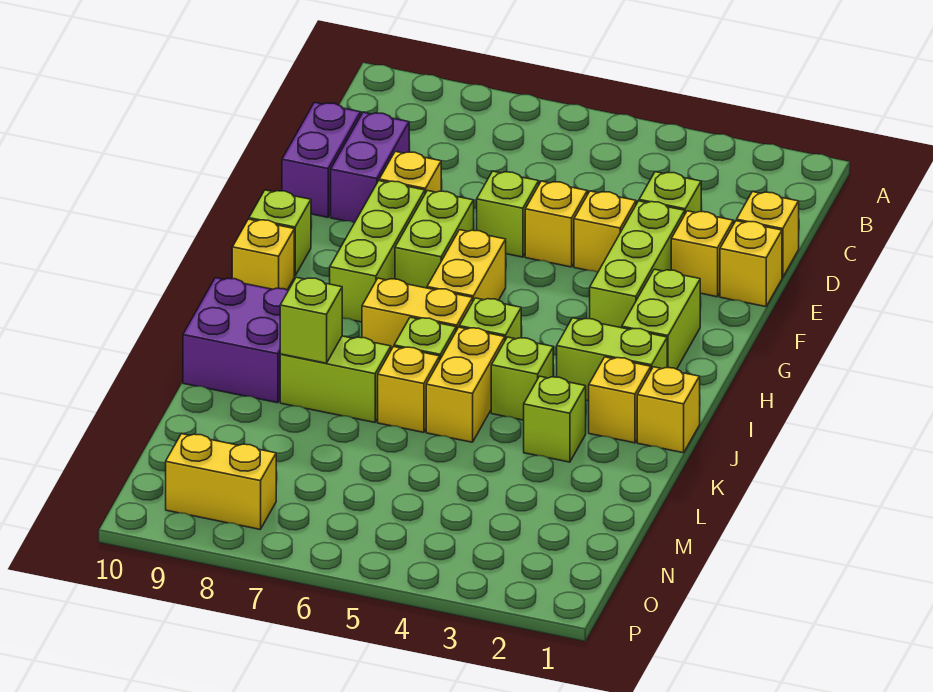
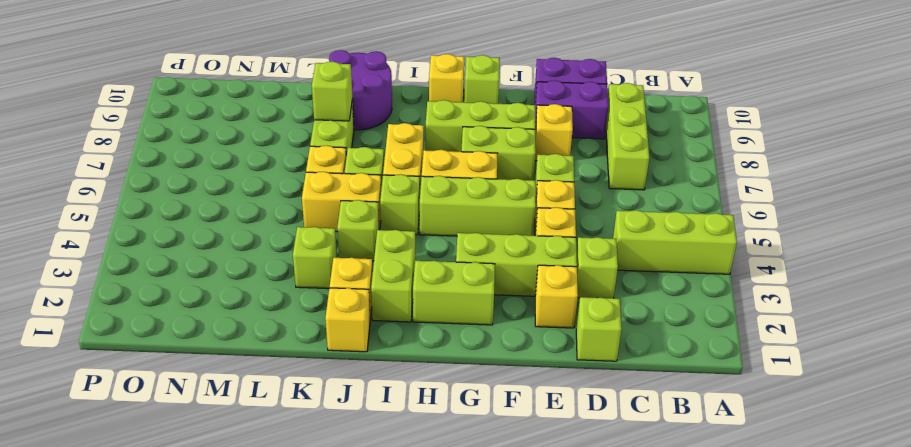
none -> lime 1x3 brick [613,210,737,274]
none -> lime 1x3 brick [606,83,649,190]
yellow 1x1 brick [737,192,799,278] -> lime 1x1 brick [576,297,622,361]
yellow 1x1 brick [720,221,782,307] -> none
none -> lime 1x3 brick [420,176,536,236]
purple 2x2 brick [183,278,288,403] -> purple 2x2 round brick [329,50,392,130]
yellow 1x2 brick [166,434,276,529] -> none

